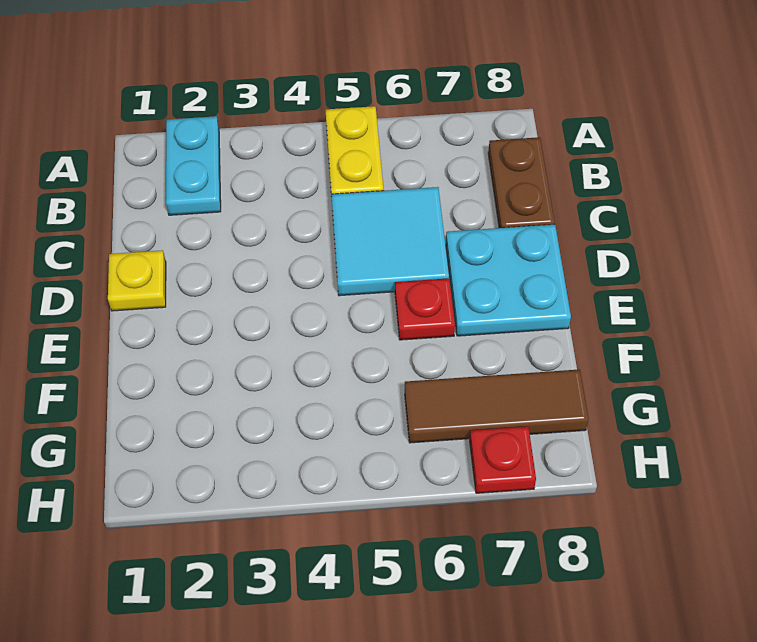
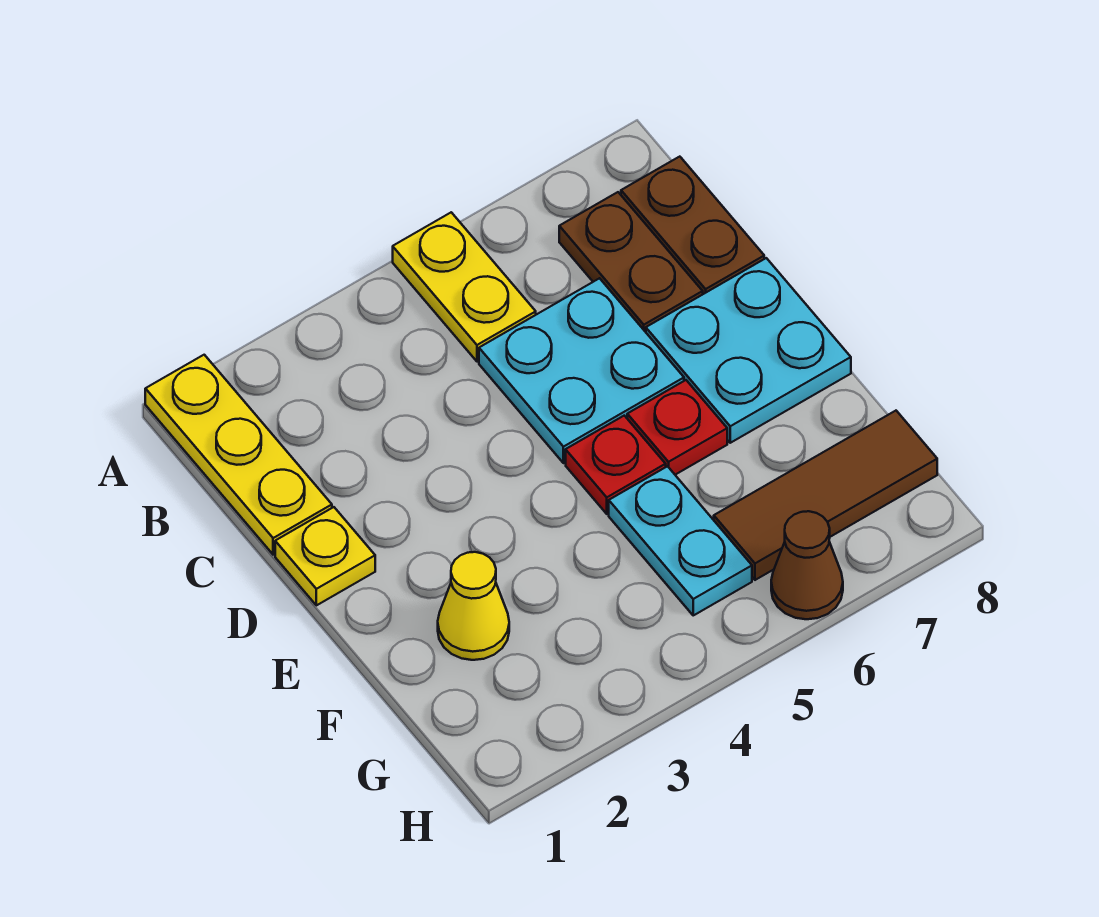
none -> yellow 1x3 plate [145,355,332,555]
cyan 1x2 plate [166,116,221,215] -> cyan 1x2 plate moved to [609,466,752,615]
none -> brown 1x2 plate [559,192,703,332]
cyan 2x2 tile [331,187,449,296] -> cyan 2x2 plate [479,278,684,463]
none -> yellow 1x1 cone [438,552,509,660]
none -> brown 1x1 cone [771,511,843,619]
red 1x1 plate [470,426,536,493] -> red 1x1 plate moved to [566,416,666,514]

